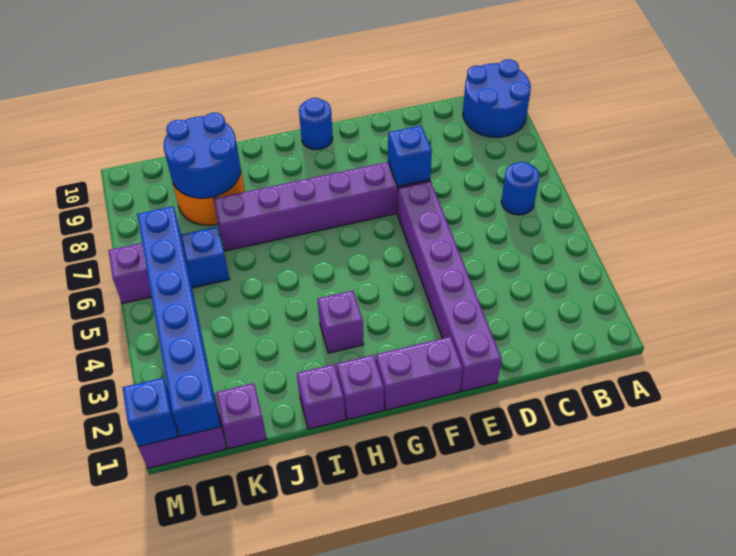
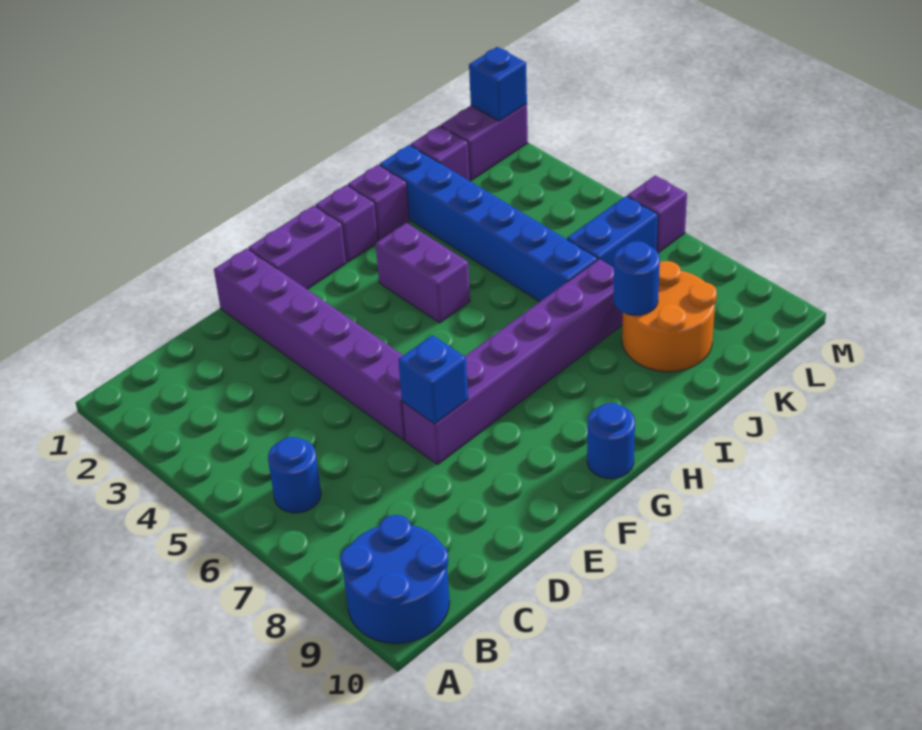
purple 1x1 brick [318,291,364,353] -> purple 1x2 brick [376,223,470,323]
blue 2x2 round brick [164,113,241,198] -> blue 1x1 round brick [613,241,660,315]
blue 1x6 brick [137,206,220,436] -> blue 1x6 brick moved to [380,145,598,302]

